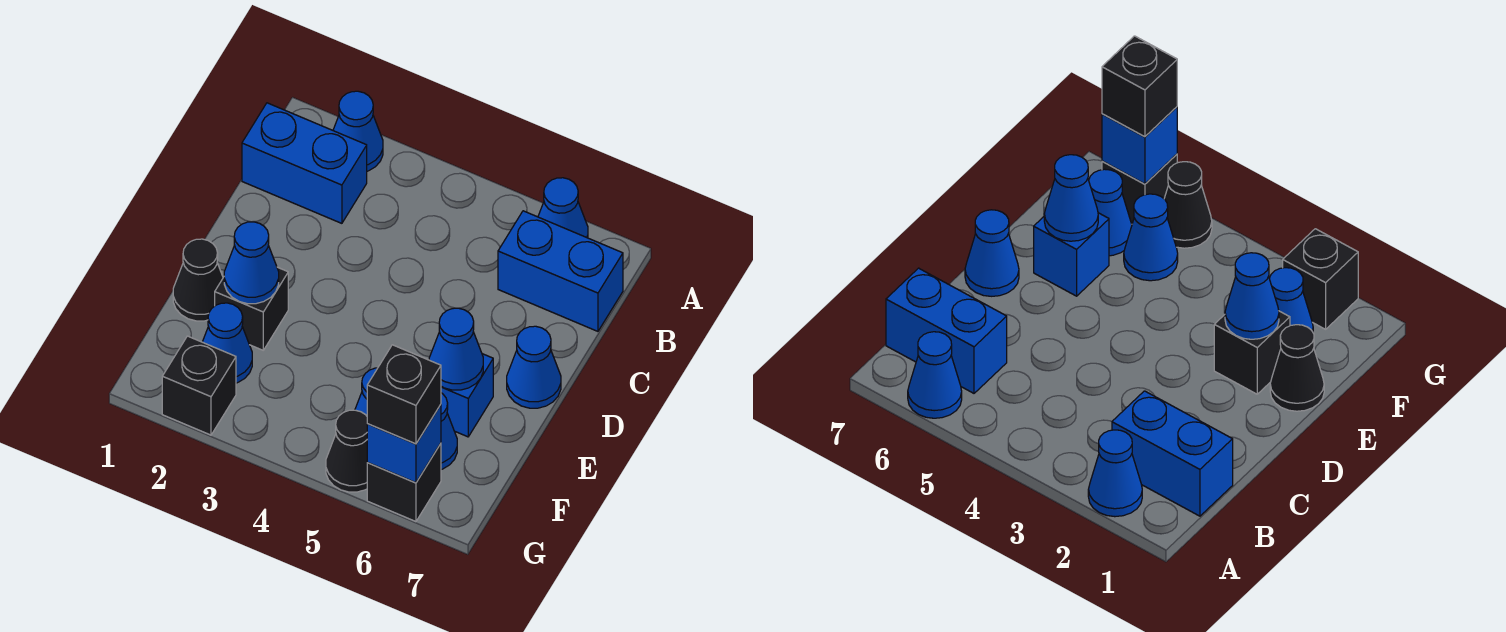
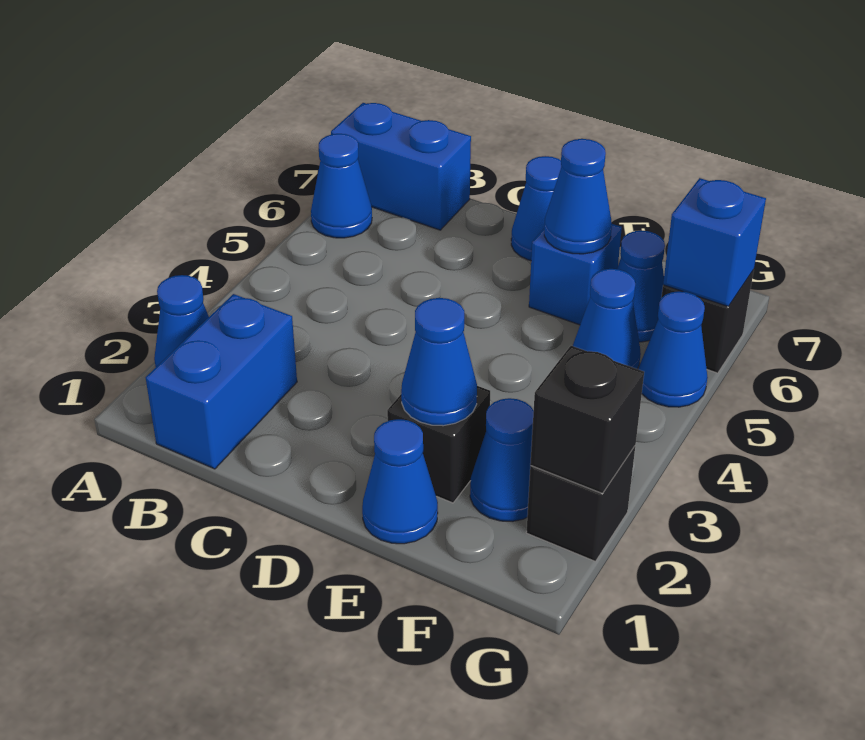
blue 1x2 brick [498,211,623,331] -> blue 1x2 brick turned to [331,103,471,230]
black 1x1 cone [173,239,223,321] -> blue 1x1 cone [362,419,438,544]
black 1x1 cone [326,410,367,492] -> blue 1x1 cone [638,291,708,407]
black 1x1 brick [367,345,441,444] -> black 1x1 brick moved to [530,346,644,494]

